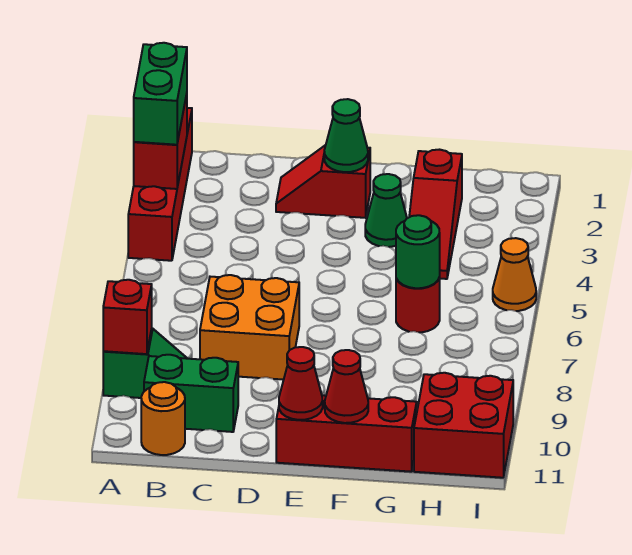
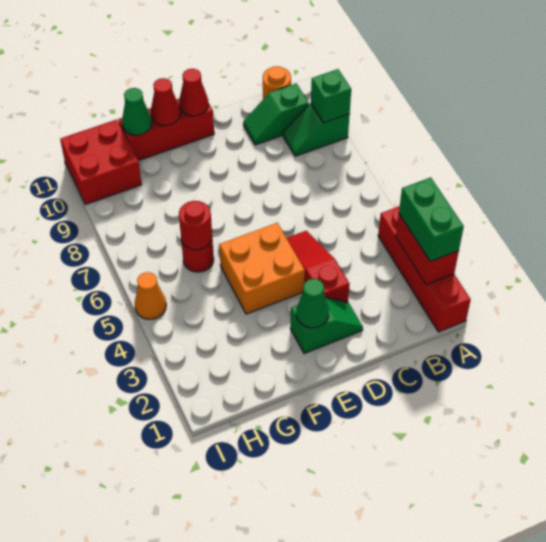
red 1x1 brick [103,280,152,354] -> green 1x1 brick [311,69,351,123]
green 1x2 brick [144,355,238,432] -> green 1x2 slope [243,84,309,145]
orange 2x2 brick [200,275,299,380] -> orange 2x2 brick moved to [219,223,305,314]
red 1x2 slope [276,145,370,218] -> green 1x2 slope [290,297,363,354]
green 1x1 cone [365,174,407,247] -> green 1x1 cone moved to [122,88,152,135]
red 1x3 slope [409,150,462,279] -> red 1x3 slope moved to [287,231,349,302]
green 1x1 round brick [396,215,440,288] -> red 1x1 round brick [179,201,212,250]

